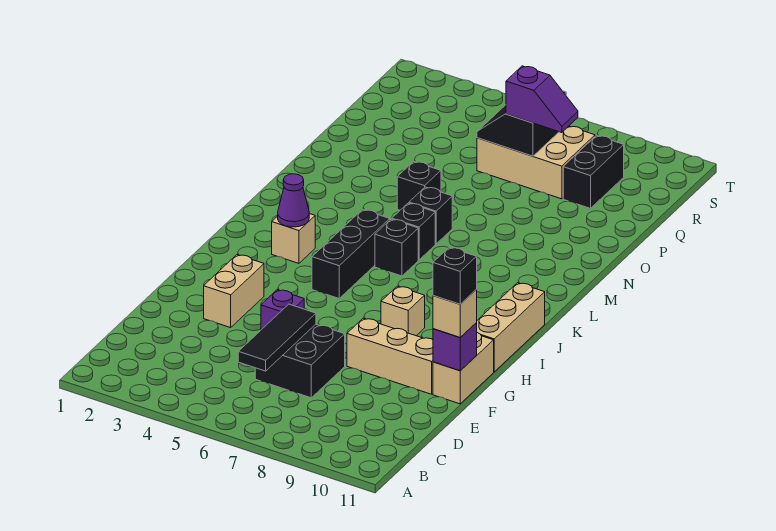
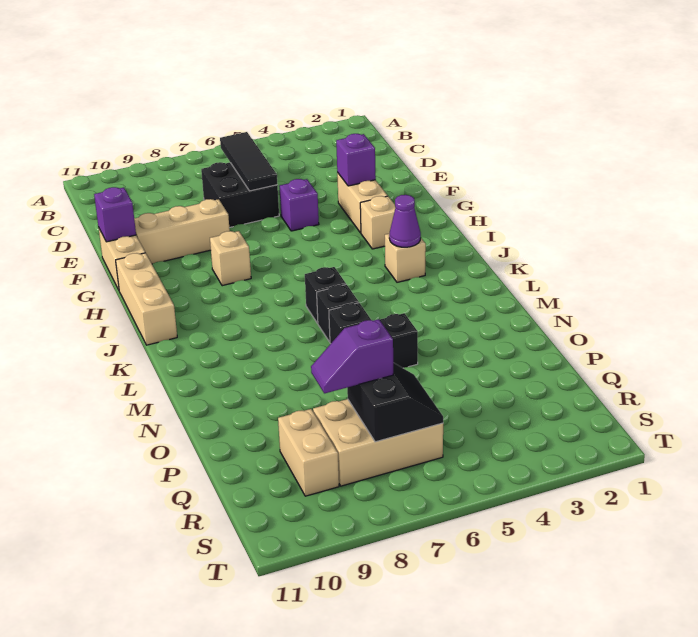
none -> purple 1x1 brick [336,134,376,186]
tan 1x1 brick [433,289,477,337] -> tan 1x1 brick moved to [360,196,395,249]
black 1x1 brick [433,247,477,304] -> none
black 1x3 brick [312,210,390,298] -> none
black 1x2 brick [563,135,624,208] -> tan 1x2 brick [278,409,339,496]

